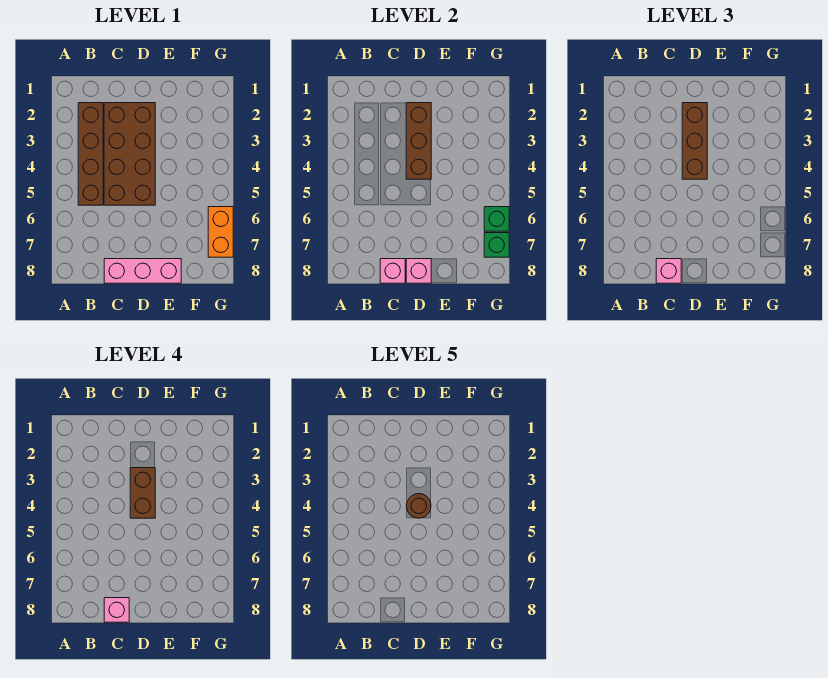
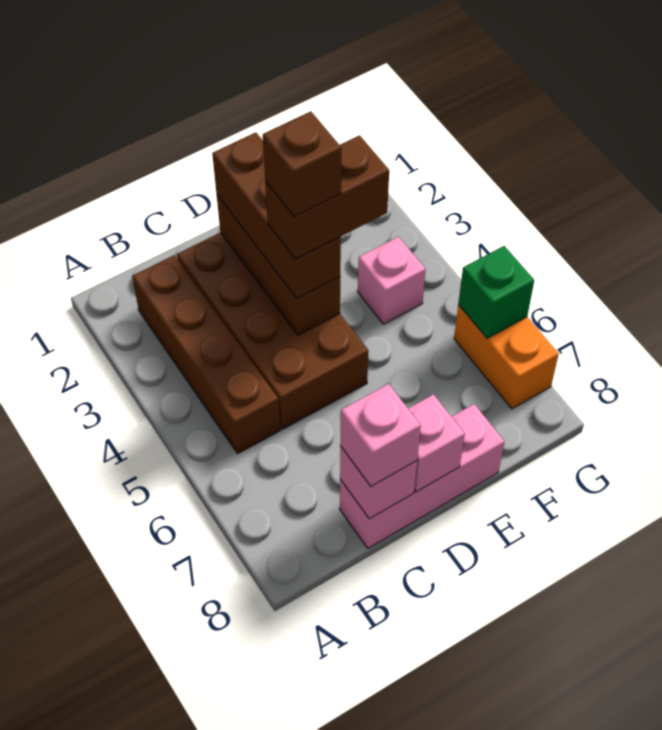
pink 1x1 brick [104,598,129,622] -> pink 1x1 brick moved to [358,237,426,324]
brown 1x2 brick [130,468,155,518] -> brown 1x2 brick turned to [265,135,389,259]
brown 1x1 round brick [406,494,431,518] -> brown 1x1 brick [263,111,342,217]
green 1x1 brick [484,233,509,257] -> none

